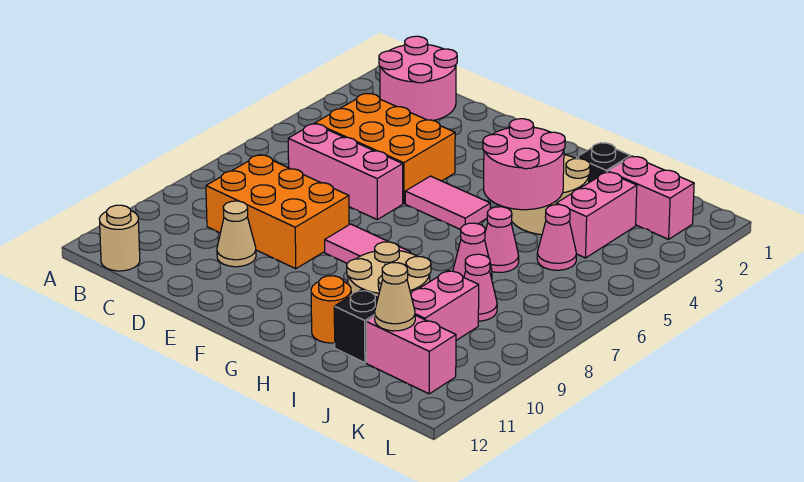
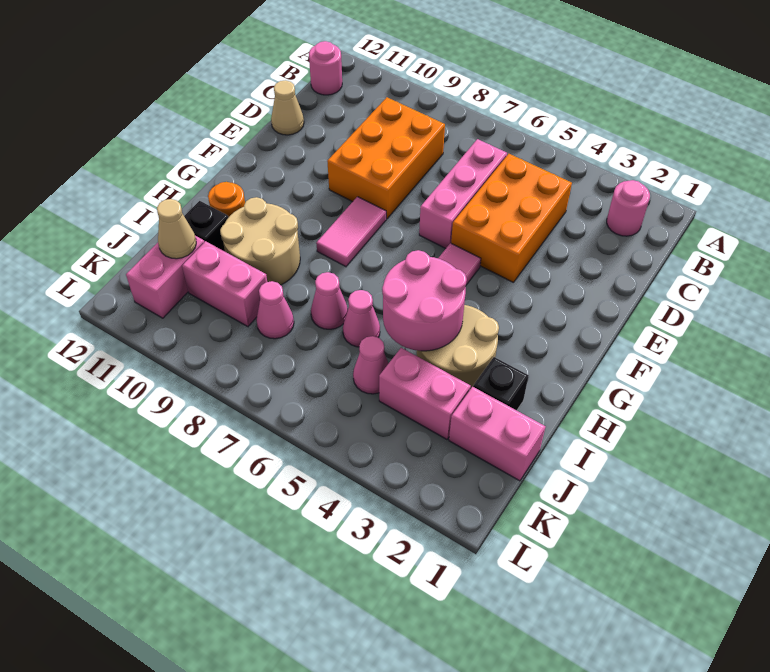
pink 2x2 round brick [379,36,457,121] -> pink 1x1 round brick [607,180,650,236]
tan 1x1 round brick [99,205,140,271] -> pink 1x1 round brick [309,41,342,95]
tan 1x1 cone [217,201,256,267] -> tan 1x1 cone moved to [271,80,304,135]
pink 1x2 brick [608,156,694,239] -> pink 1x2 brick turned to [449,387,546,481]

